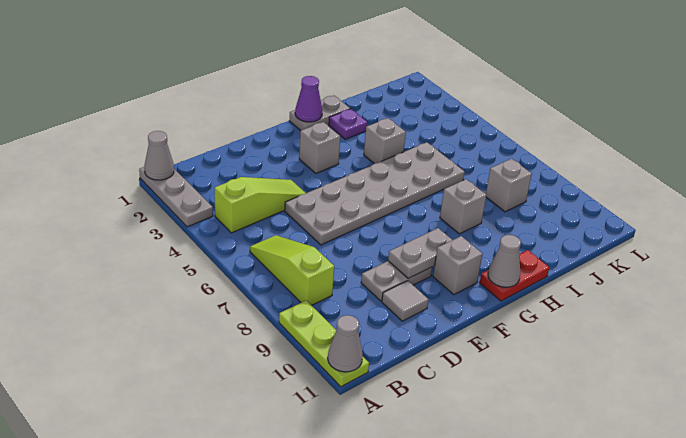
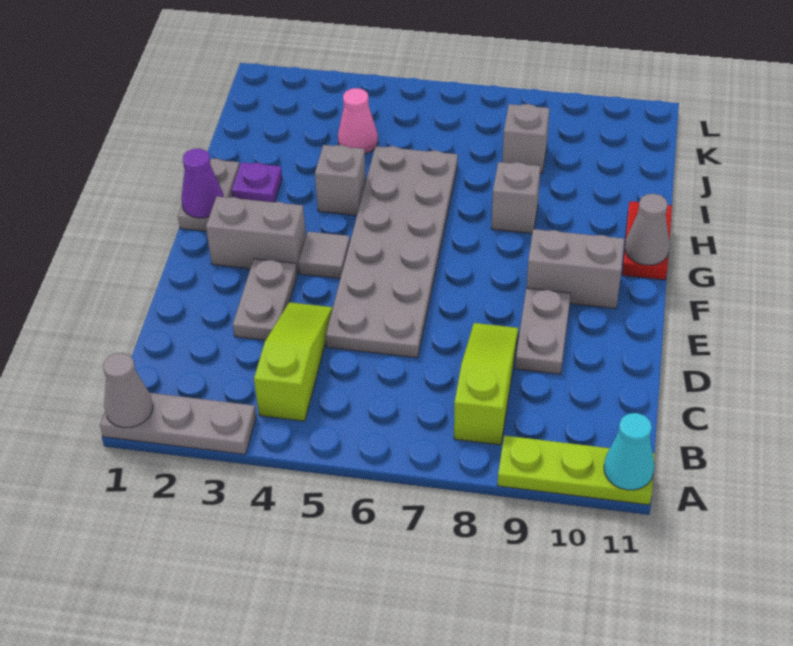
grey 1x1 cone [328,315,363,372] -> cyan 1x1 cone [604,413,655,490]
lime 1x3 slope [250,235,334,305] -> lime 1x3 slope turned to [454,323,518,445]
grey 1x1 tile [382,281,429,321] -> grey 1x1 tile moved to [299,232,350,279]
grey 1x2 plate [388,228,452,278] -> grey 1x2 plate moved to [233,259,297,340]
grey 1x1 brick [299,122,340,173] -> grey 1x2 brick [206,197,306,274]
grey 1x1 brick [433,236,482,295] -> grey 1x2 brick [527,229,624,309]
none -> pink 1x1 cone [338,88,378,154]

